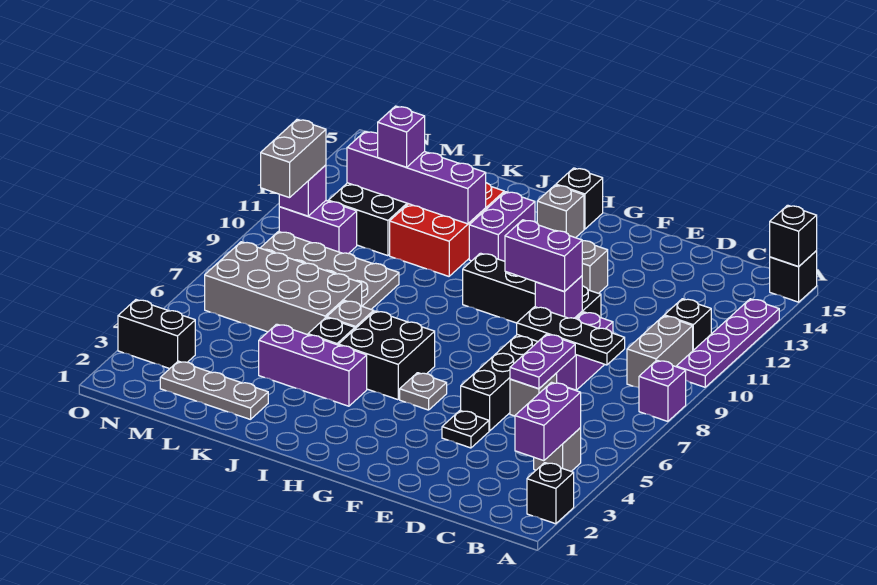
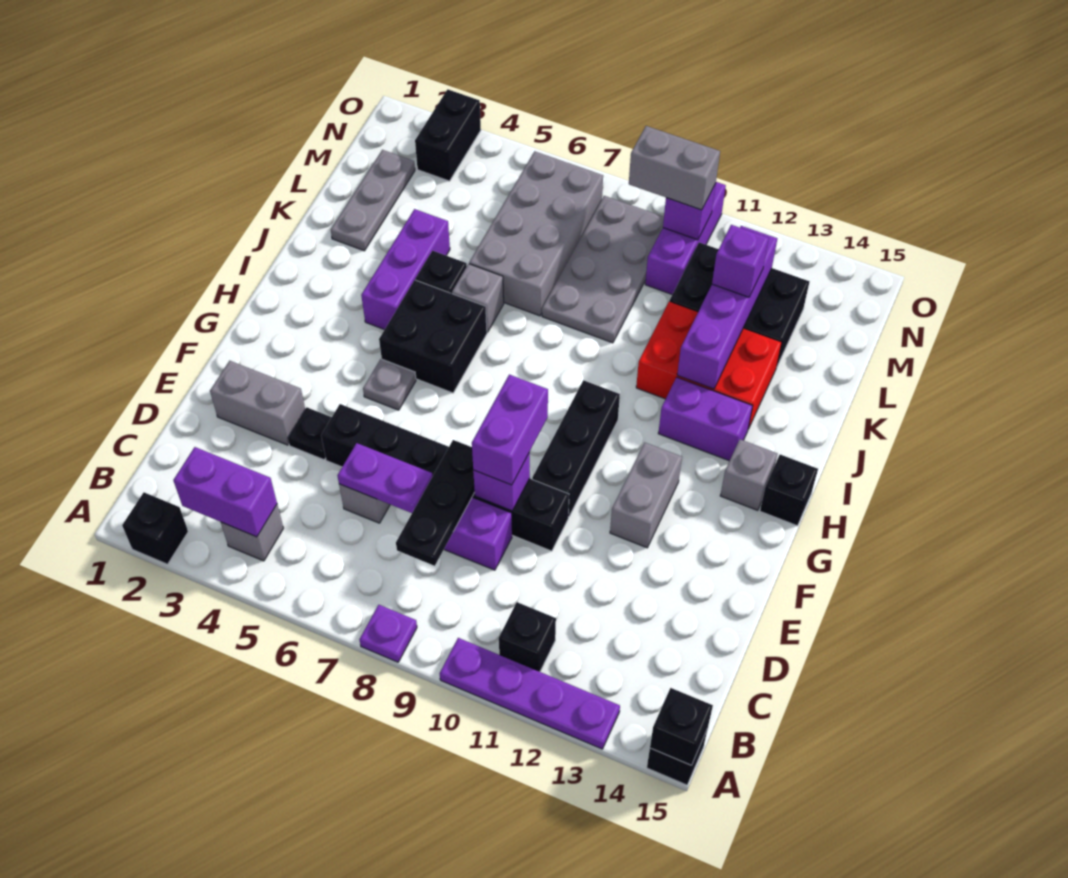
purple 1x1 brick [639,360,686,421] -> purple 1x1 plate [359,605,417,662]
grey 1x2 brick [627,316,693,388] -> grey 1x2 brick moved to [210,361,305,445]
purple 1x2 brick [279,201,357,254] -> purple 1x3 brick [645,182,726,294]

